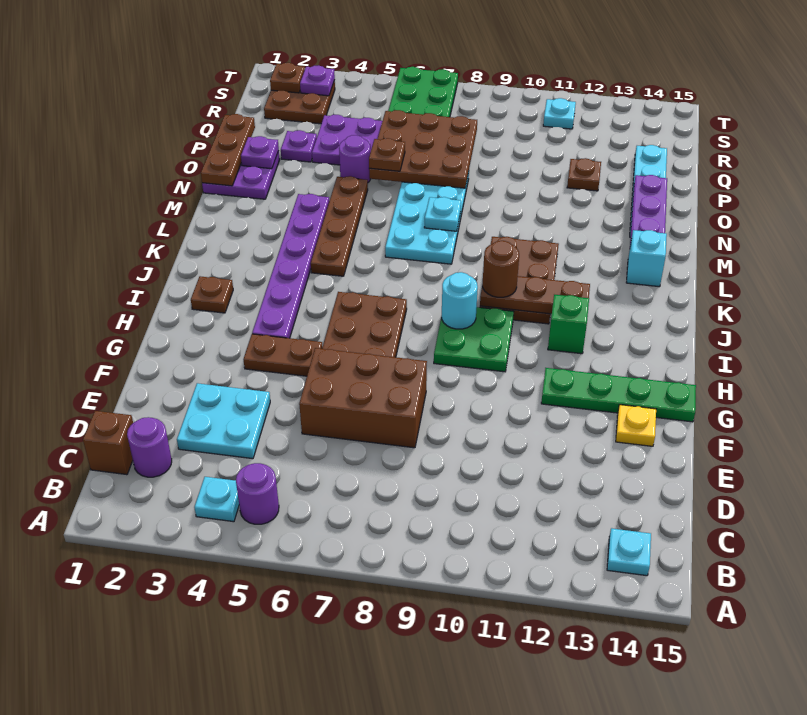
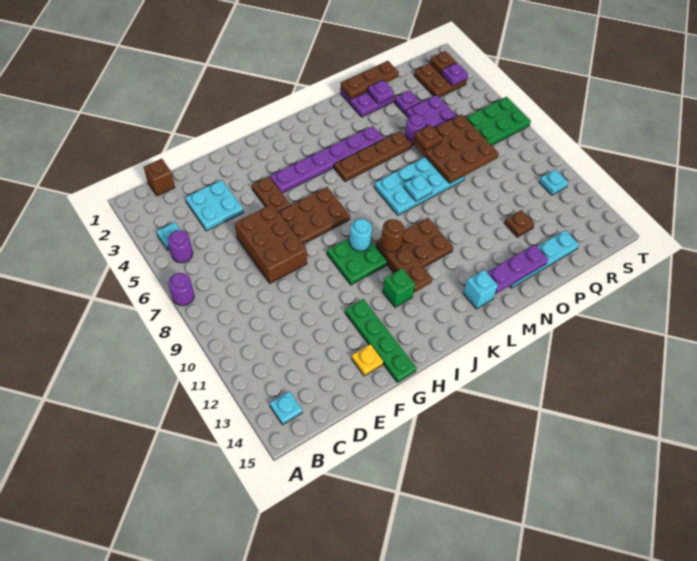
purple 1x1 round brick [127,417,172,477] -> purple 1x1 round brick moved to [169,273,194,306]
brown 1x1 plate [191,276,233,313] -> none

